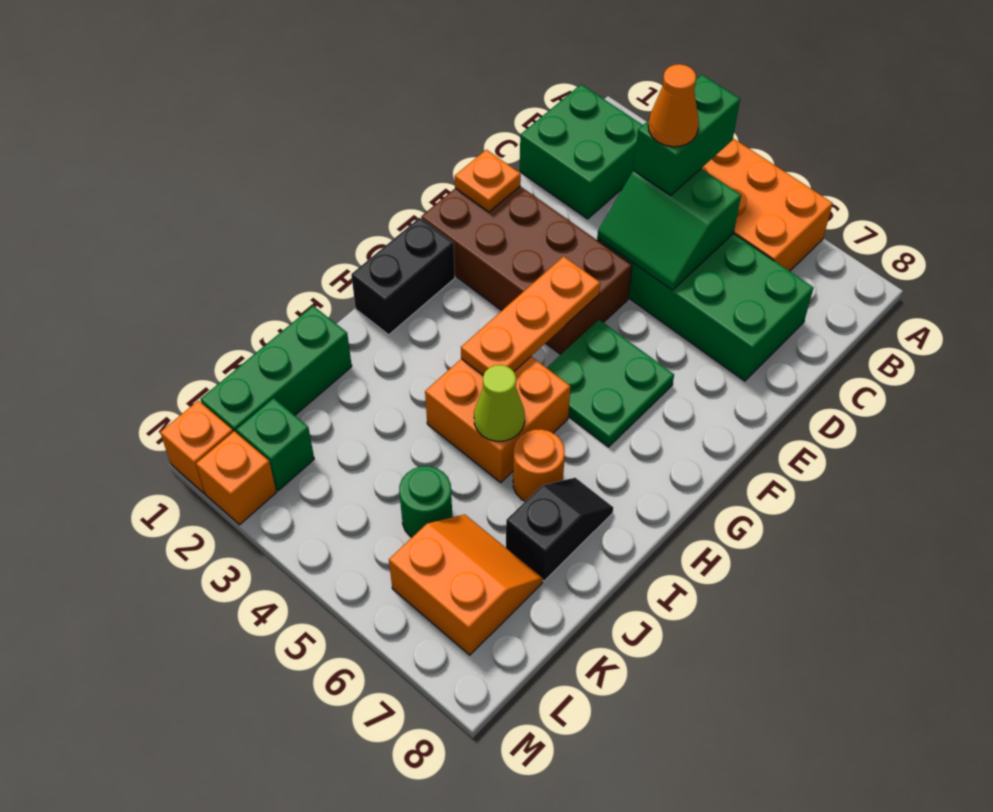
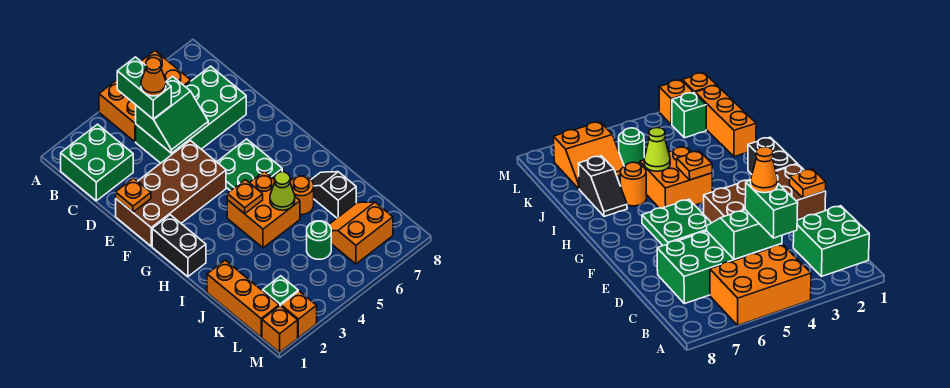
orange 1x3 plate [461,256,600,375] -> orange 1x1 plate [227,180,263,214]
green 1x3 brick [200,306,352,433] -> orange 1x3 brick [207,260,279,337]

